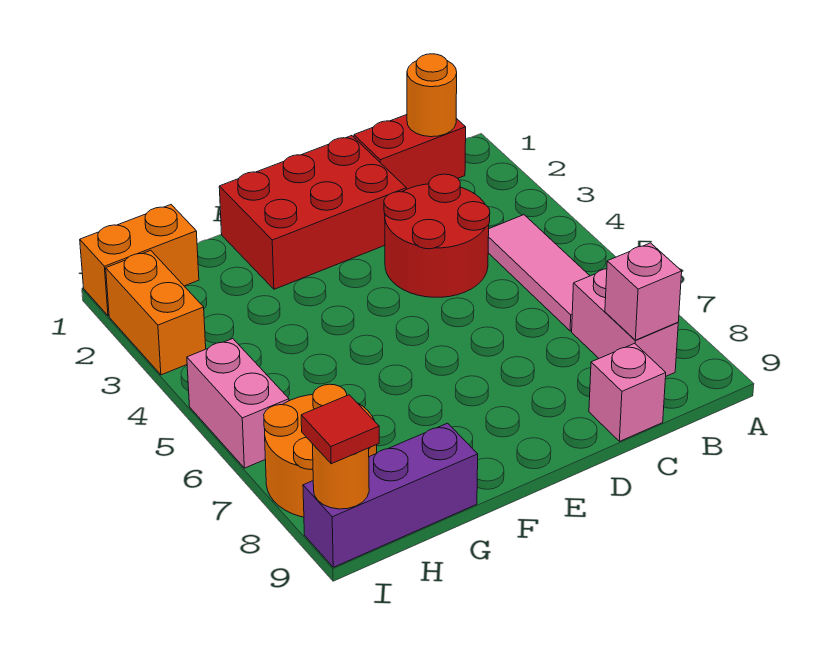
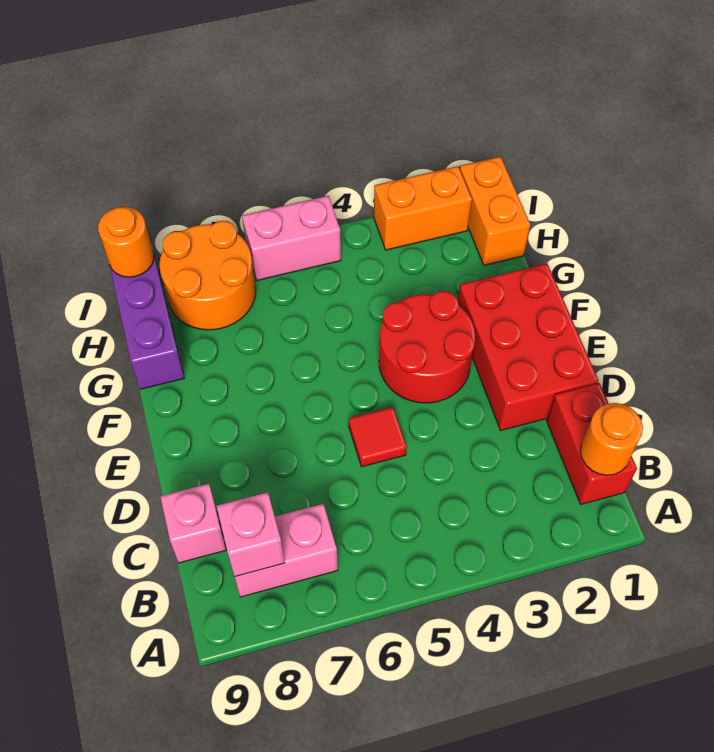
pink 1x3 tile [488,215,590,331] -> none
red 2x2 round brick [384,174,490,297] -> red 2x2 round brick moved to [379,291,475,403]
red 1x1 tile [301,395,379,464] -> red 1x1 tile moved to [349,407,407,467]

